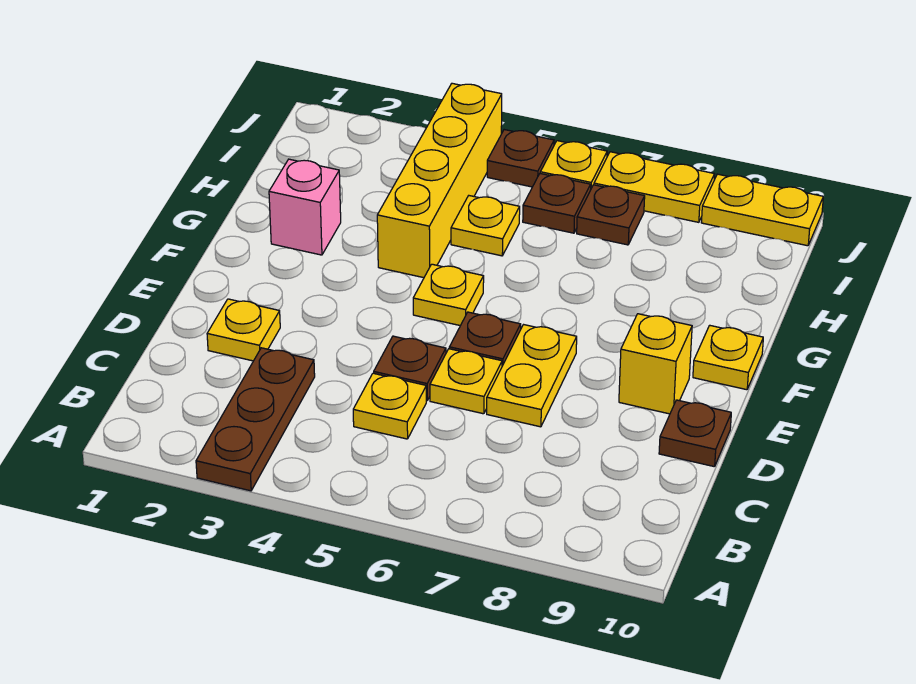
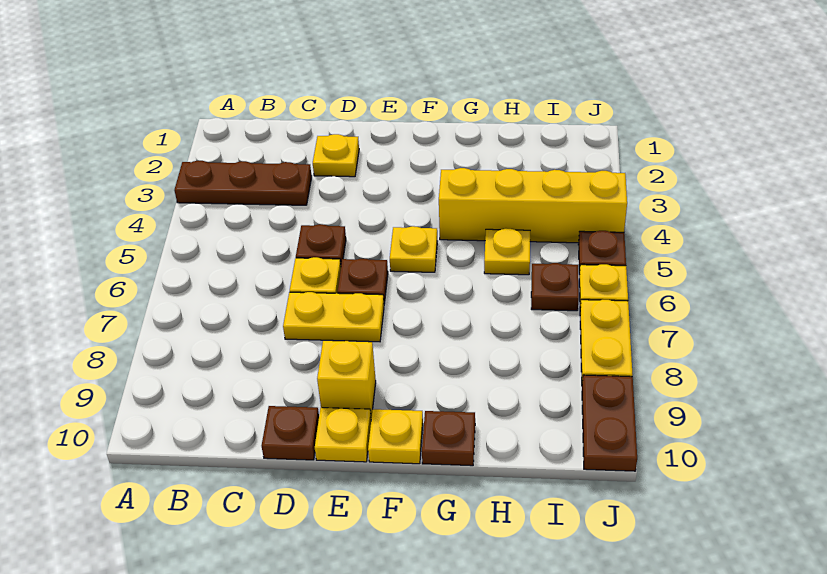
yellow 1x1 plate [353,373,426,439] -> yellow 1x1 plate moved to [315,408,371,462]
pink 1x1 brick [269,159,341,255] -> none
brown 1x1 plate [577,185,645,245] -> brown 1x1 plate moved to [422,411,475,466]
yellow 1x2 plate [701,174,823,246] -> brown 1x2 plate [582,375,637,471]

